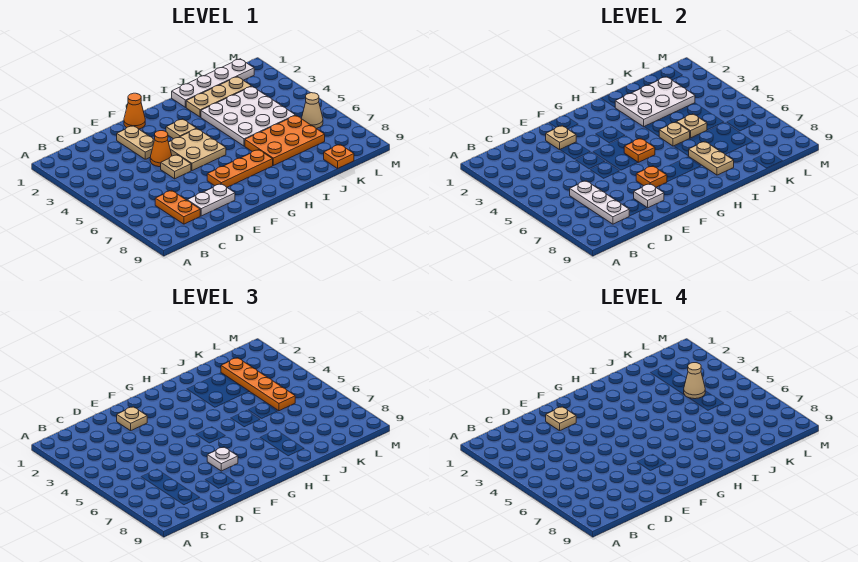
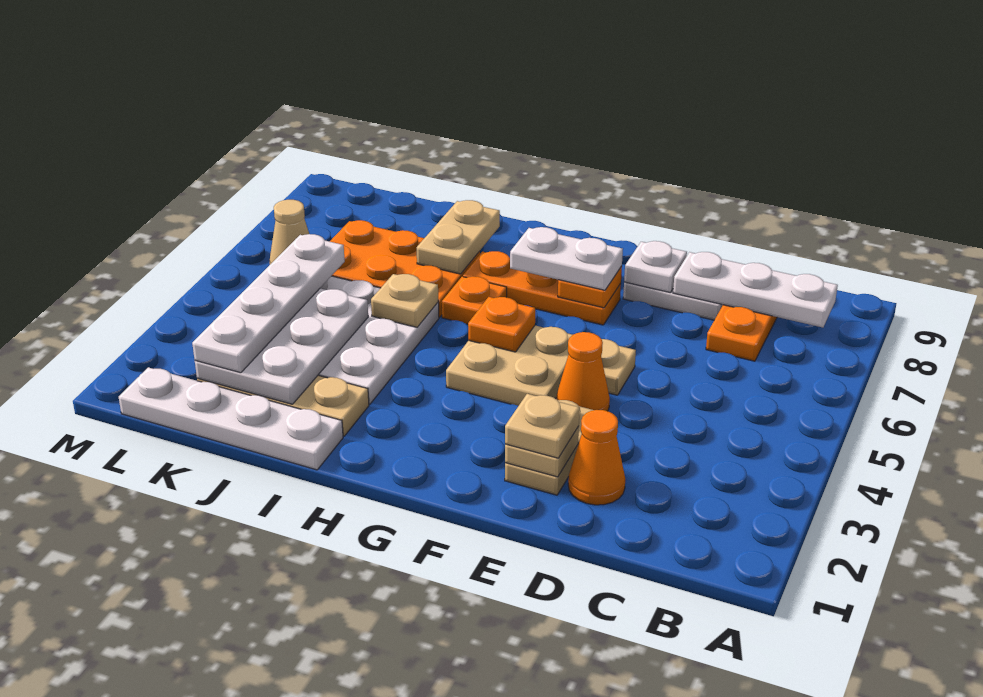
white 1x3 plate [570,181,629,224] -> white 1x3 plate turned to [673,252,838,327]
tan 1x1 plate [546,407,576,431] -> none
orange 1x1 cone [124,93,145,129] -> orange 1x1 cone moved to [568,410,625,505]
white 1x1 plate [207,447,238,471] -> white 1x2 plate [510,227,623,290]
tan 1x1 plate [166,119,197,139] -> none
white 2x3 plate [615,77,695,127] -> white 2x3 plate turned to [195,288,368,404]
tan 1x1 plate [677,114,707,138] -> none
orange 1x4 plate [221,358,295,411] -> white 1x4 plate [192,234,345,373]
tan 1x1 cone [684,363,705,399] -> none
orange 1x1 plate [324,145,354,168] -> orange 1x1 plate moved to [442,277,507,324]

